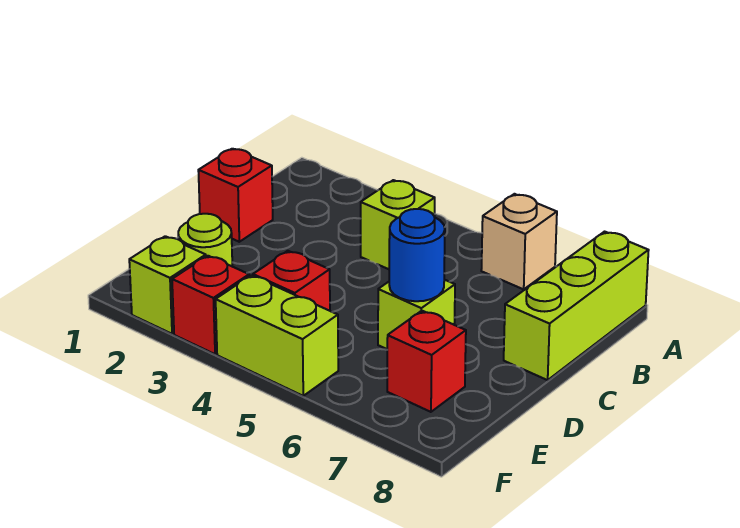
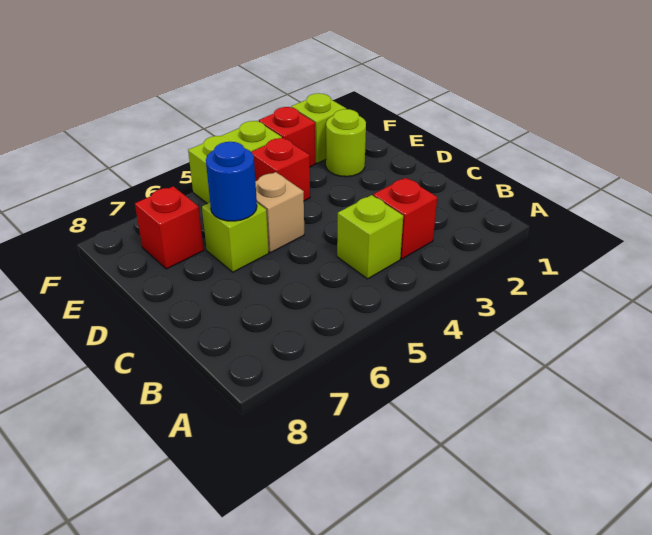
tan 1x1 brick [481,194,557,289] -> tan 1x1 brick moved to [255,172,304,253]
lime 1x3 brick [504,232,649,380] -> none
red 1x1 brick [198,149,273,242] -> red 1x1 brick moved to [373,178,437,259]

